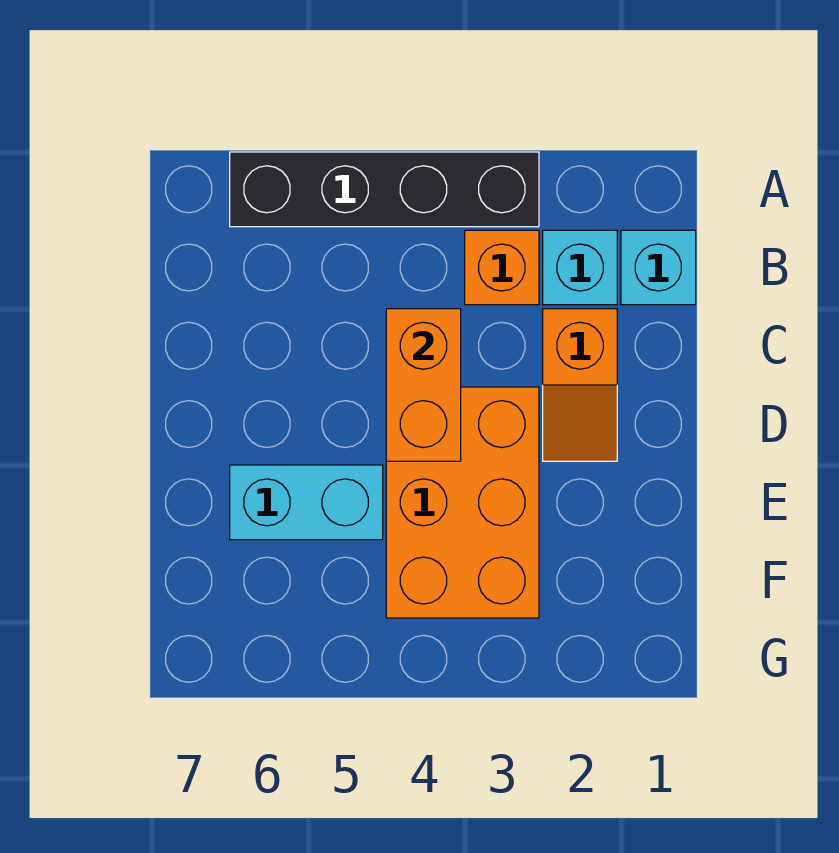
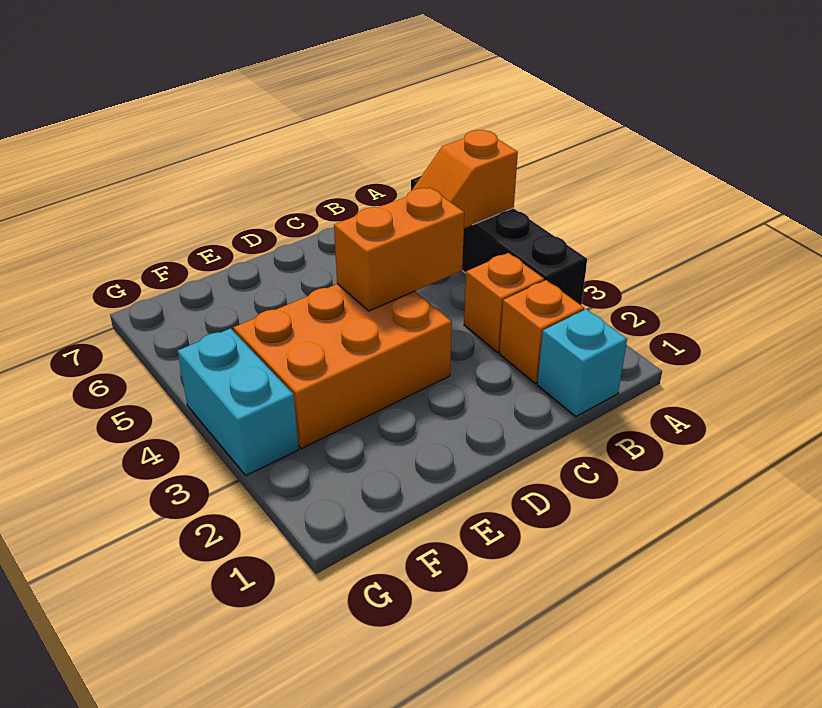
cyan 1x1 brick [543,230,617,305] -> orange 1x1 brick [499,280,584,383]
orange 1x2 slope [543,309,617,461] -> orange 1x2 slope moved to [412,130,518,228]
cyan 1x2 brick [230,465,383,540] -> cyan 1x2 brick moved to [178,328,299,476]

